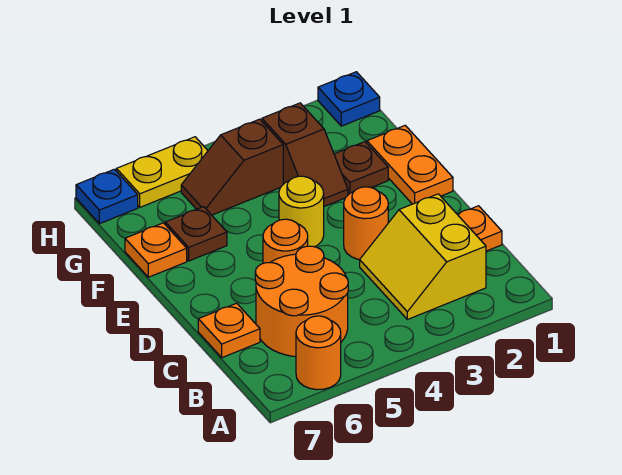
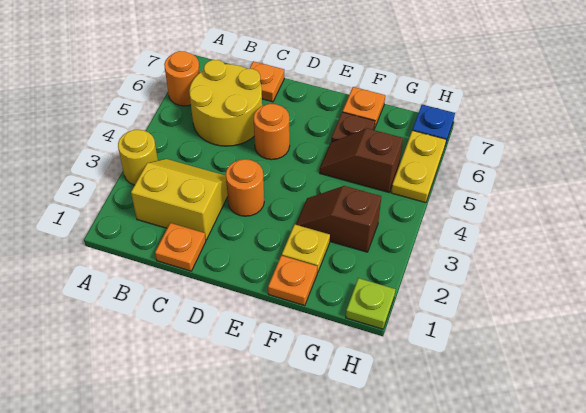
orange 2x2 round brick [255,246,348,357] -> yellow 2x2 round brick [189,60,262,146]
orange 1x2 plate [367,126,453,204] -> orange 1x1 plate [268,256,318,306]
yellow 1x1 round brick [279,176,324,247] -> yellow 1x1 round brick moved to [118,130,158,185]
brown 1x1 plate [334,142,388,195] -> yellow 1x1 plate [282,225,330,272]
brown 1x2 slope [181,119,283,215] -> brown 1x2 slope turned to [320,128,403,192]
blue 1x1 plate [318,72,380,126] -> lime 1x1 plate [346,278,395,329]

